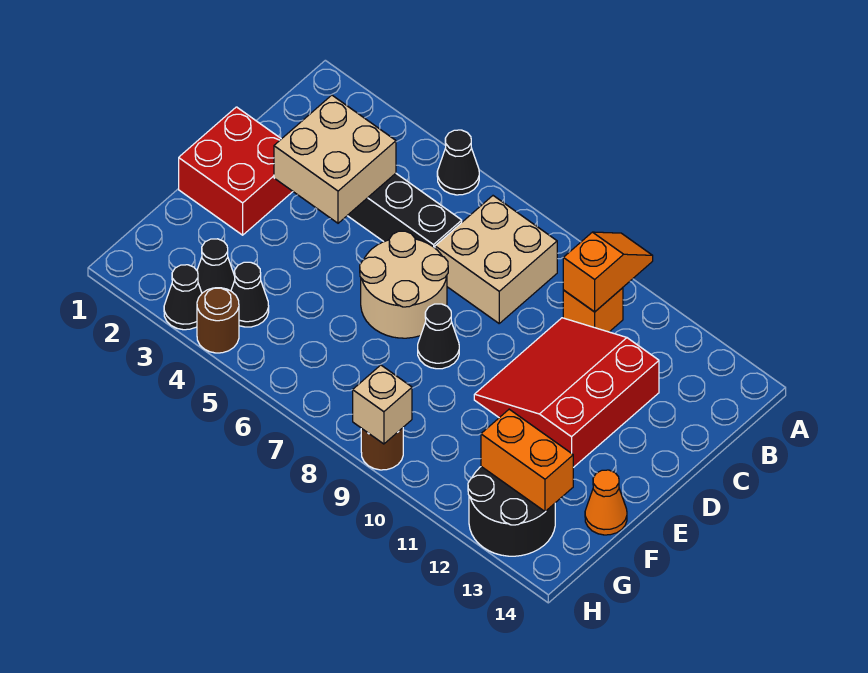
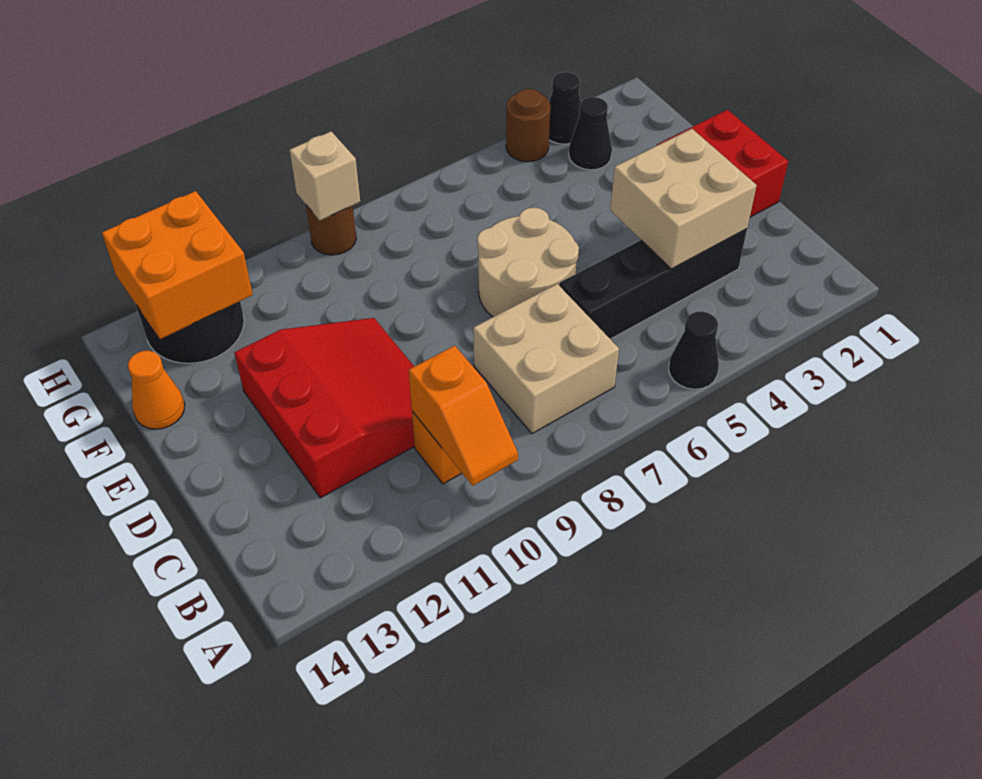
black 1x1 cone [418,304,459,369] -> none
black 1x1 cone [231,262,269,327] -> none
orange 1x2 brick [481,409,573,511] -> orange 2x2 brick [102,191,253,339]

